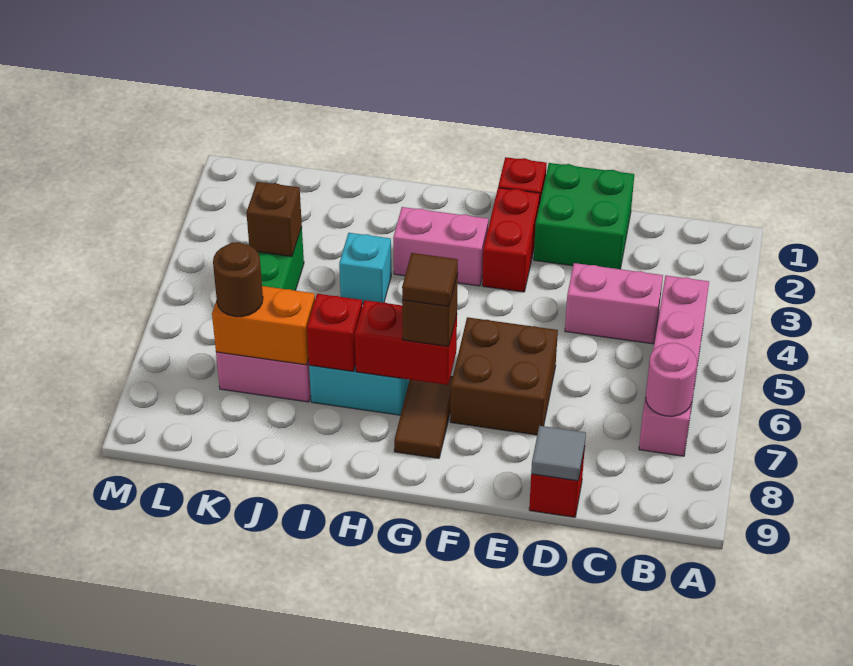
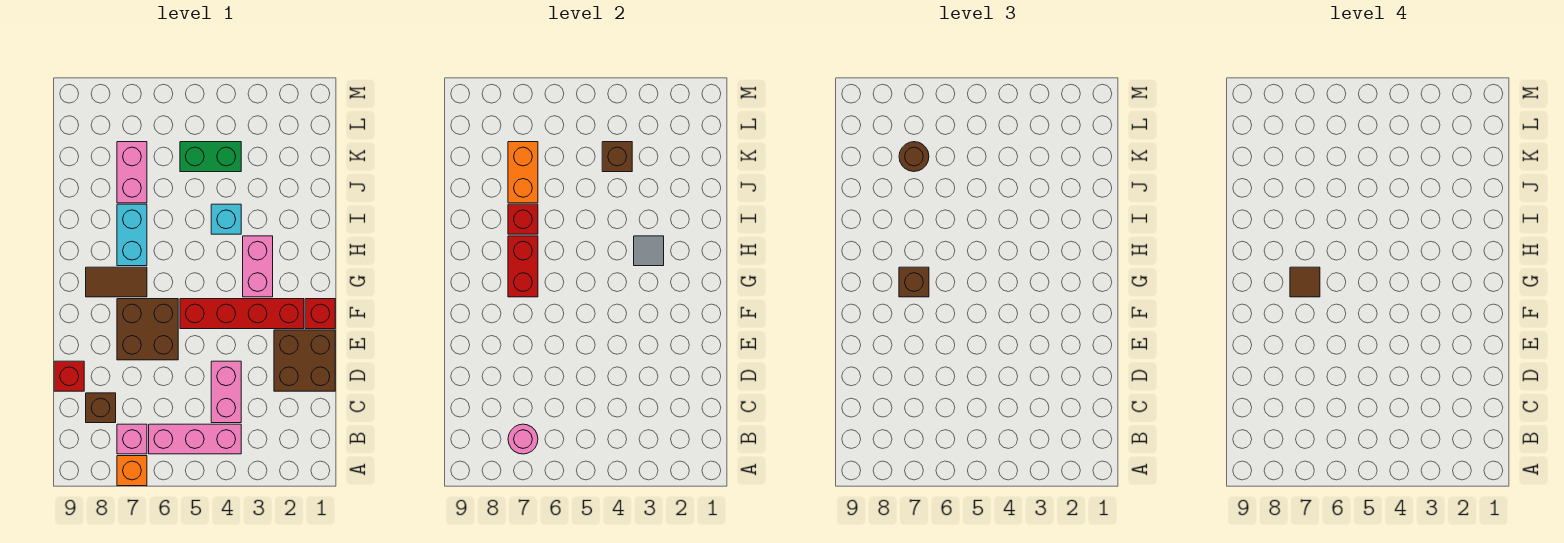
none -> orange 1x1 brick [117,456,147,486]
none -> brown 1x1 brick [86,393,116,423]
green 2x2 brick [534,163,634,269] -> brown 2x2 brick [274,330,335,391]
grey 1x1 tile [531,426,586,481] -> grey 1x1 tile moved to [634,236,664,266]
red 1x2 brick [482,188,540,292] -> red 1x4 brick [180,299,304,329]

